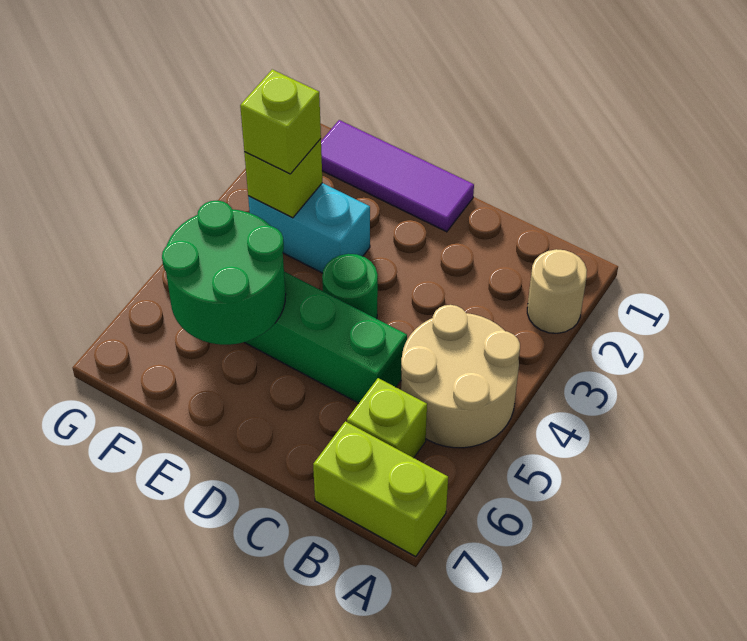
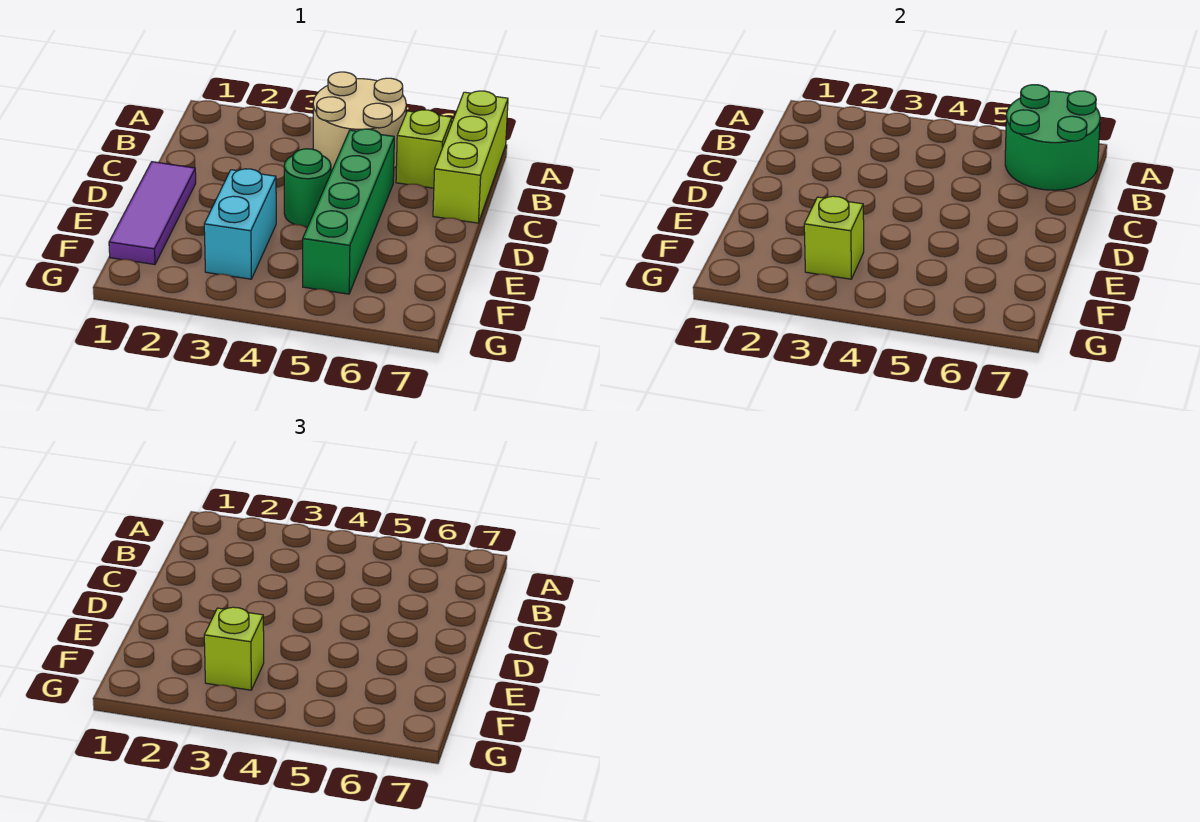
tan 1x1 round brick [527,249,587,333] -> none
lime 1x2 brick [313,421,448,557] -> lime 1x3 brick [433,91,508,223]
green 2x2 round brick [162,201,286,345] -> green 2x2 round brick moved to [1005,85,1100,190]

